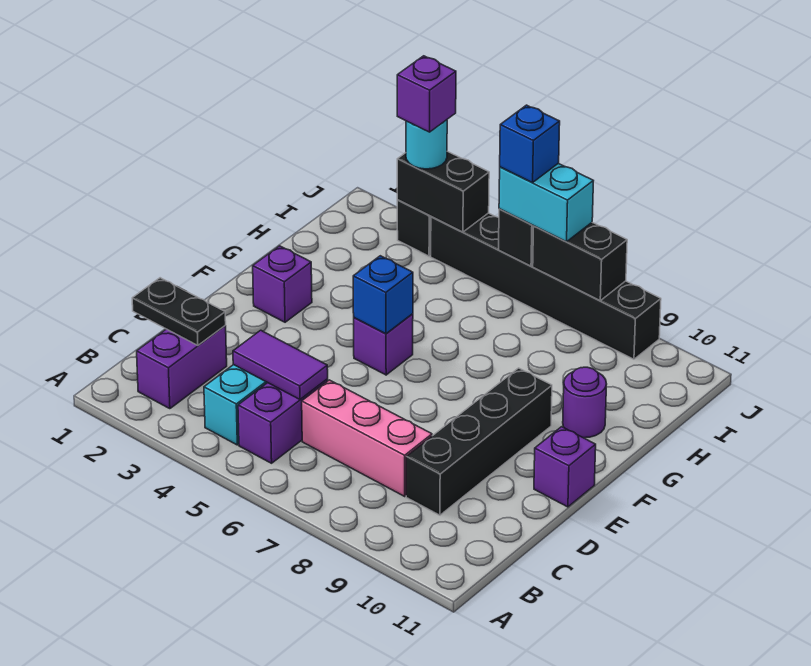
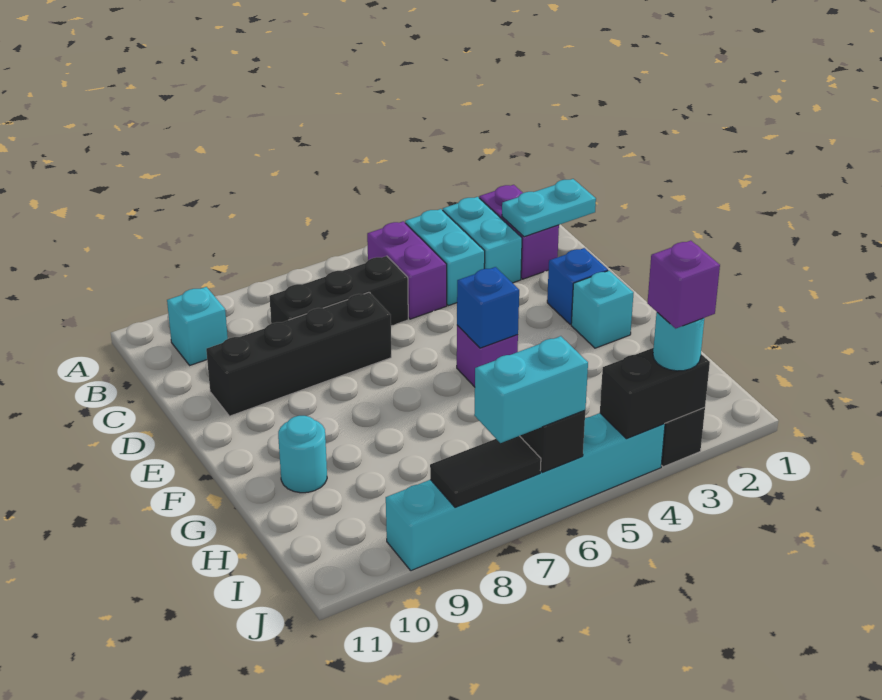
none -> cyan 1x2 brick [443,197,522,283]
none -> cyan 1x1 brick [167,287,228,365]
black 1x2 plate [132,278,226,345] -> cyan 1x2 plate [502,179,596,237]
purple 1x2 tile [233,330,328,399] -> none
pink 1x3 brick [302,380,432,496] -> black 1x3 brick [269,256,408,326]
black 1x4 brick [406,368,552,515] -> black 1x4 brick turned to [206,292,391,416]
purple 1x1 brick [534,427,596,507] -> none
purple 1x1 brick [253,246,312,322] -> cyan 1x1 brick [571,271,634,348]
purple 1x1 round brick [563,367,607,438] -> cyan 1x1 round brick [278,416,327,493]
black 1x6 brick [431,213,661,359] -> cyan 1x6 brick [386,413,665,571]
blue 1x1 brick [500,105,560,183] -> blue 1x1 brick moved to [547,248,608,324]
black 1x2 brick [533,223,627,301] -> black 1x2 tile [430,436,541,507]

